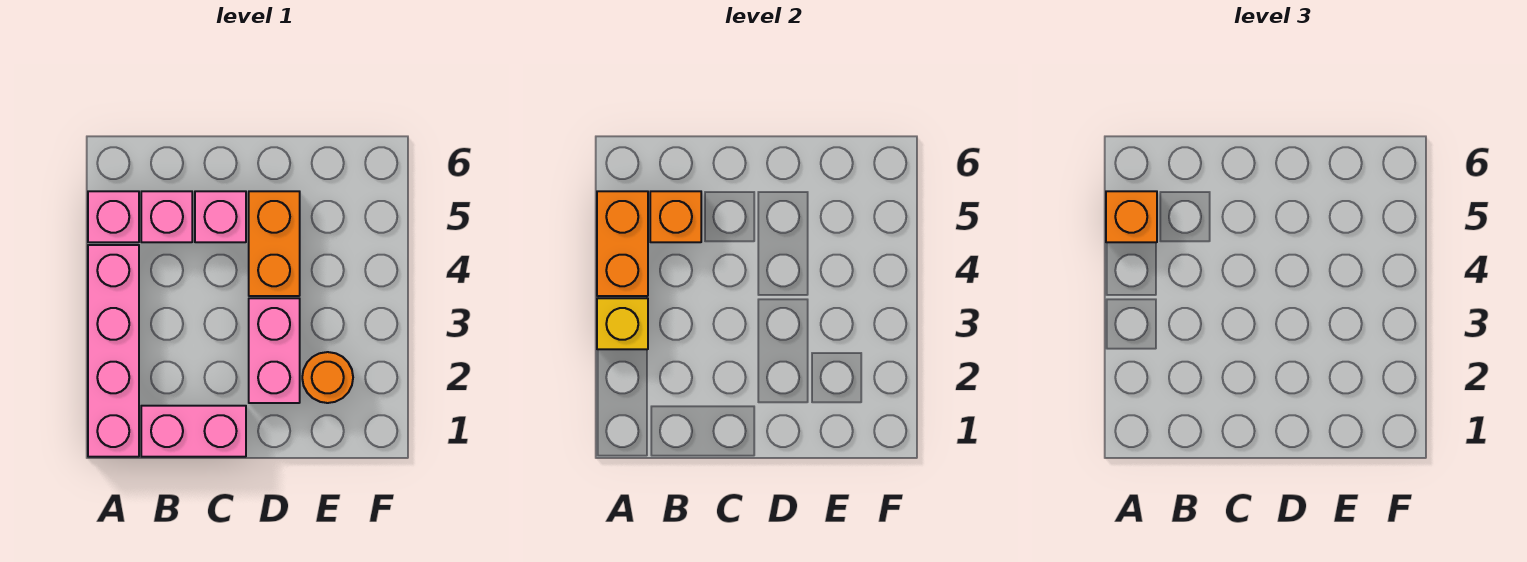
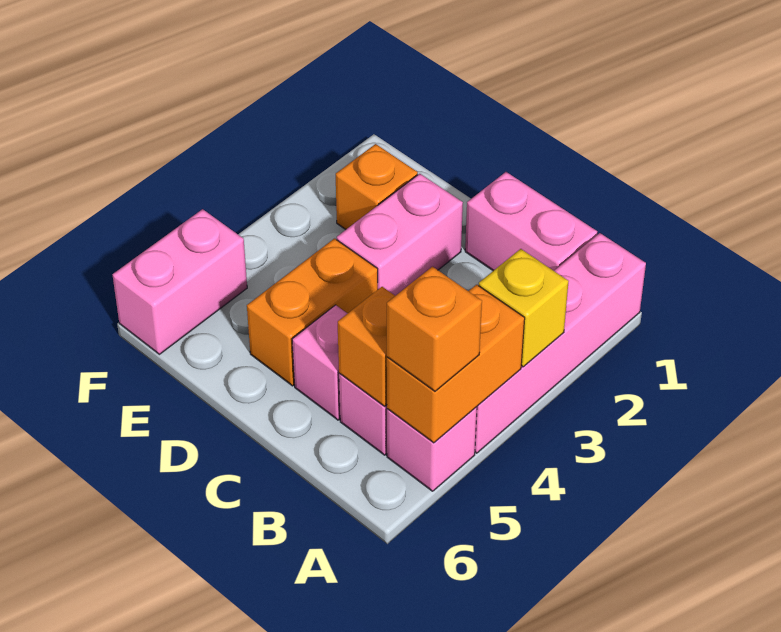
orange 1x1 round brick [302,352,353,403] -> orange 1x1 brick [336,144,418,229]
none -> pink 1x2 brick [113,209,247,354]

